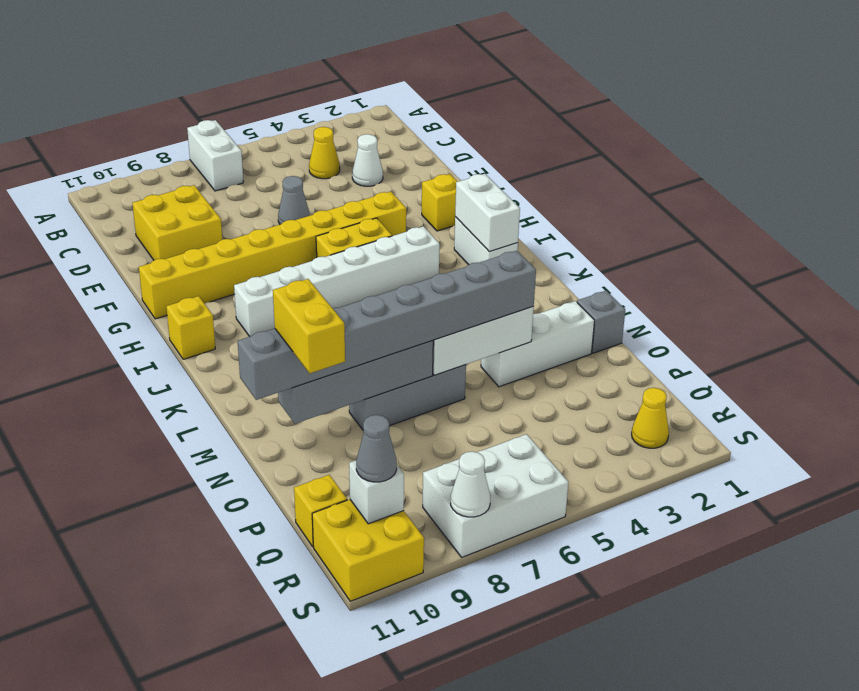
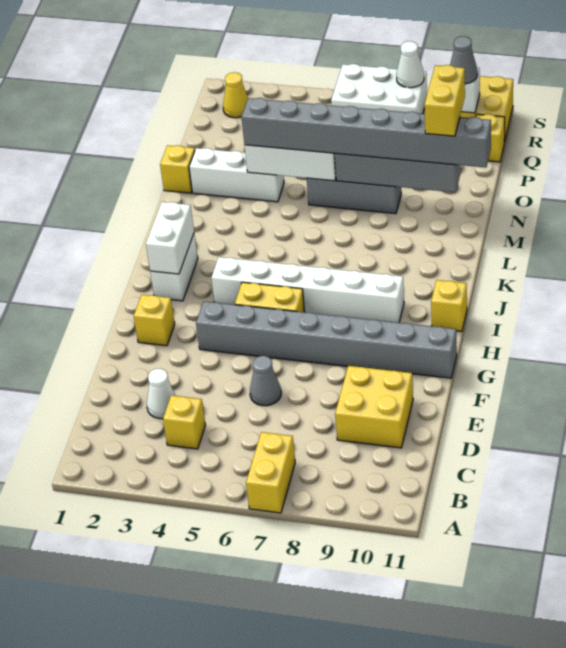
white 1x2 brick [187,120,243,191] -> yellow 1x2 brick [246,432,295,513]
yellow 1x1 cone [309,127,340,179] -> yellow 1x1 brick [163,395,206,449]
yellow 1x8 brick [139,192,406,319] -> grey 1x8 brick [196,301,457,378]
grey 1x1 brick [577,291,625,353] -> yellow 1x1 brick [160,145,195,193]

